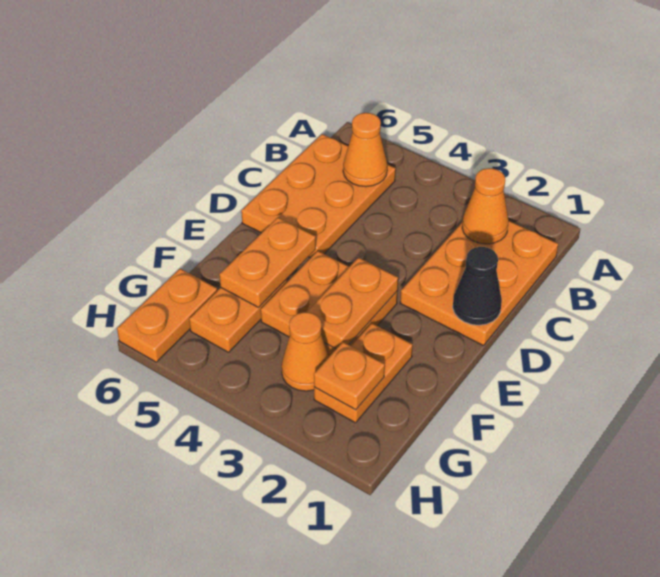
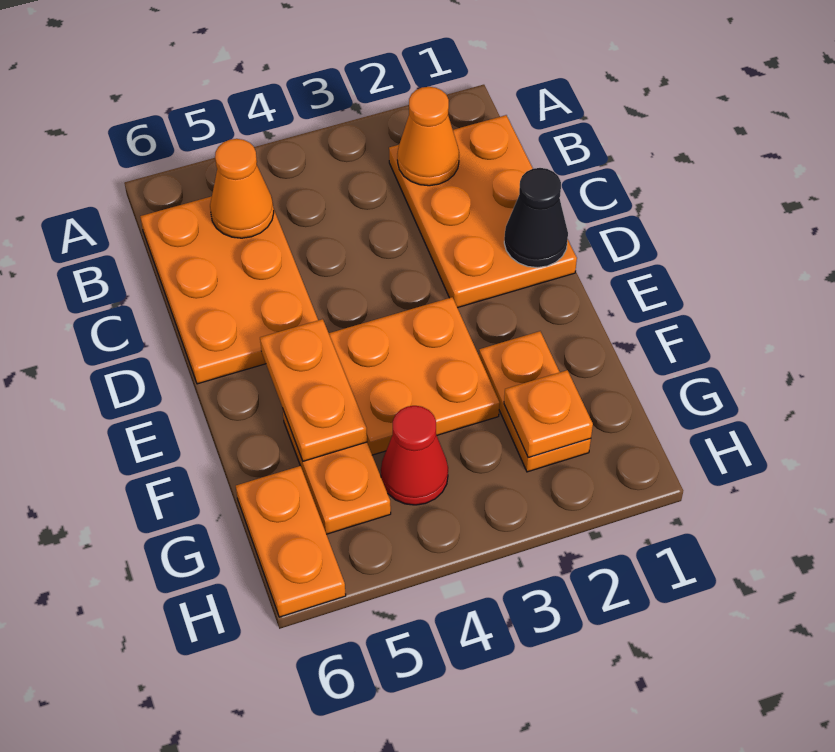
orange 1x2 plate [307,258,398,349] -> none
orange 1x1 cone [281,312,329,391] -> none
none -> red 1x1 cone [381,406,448,505]

